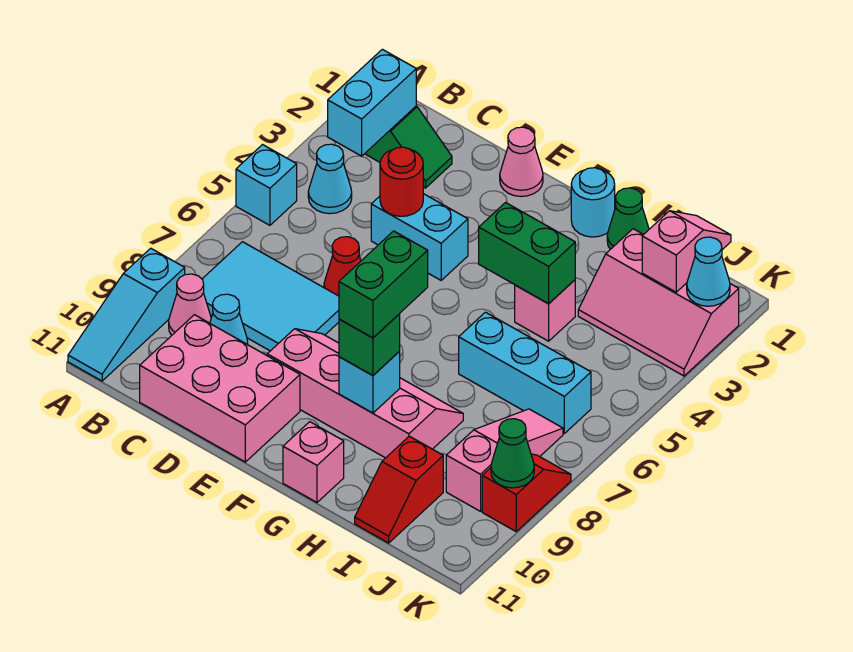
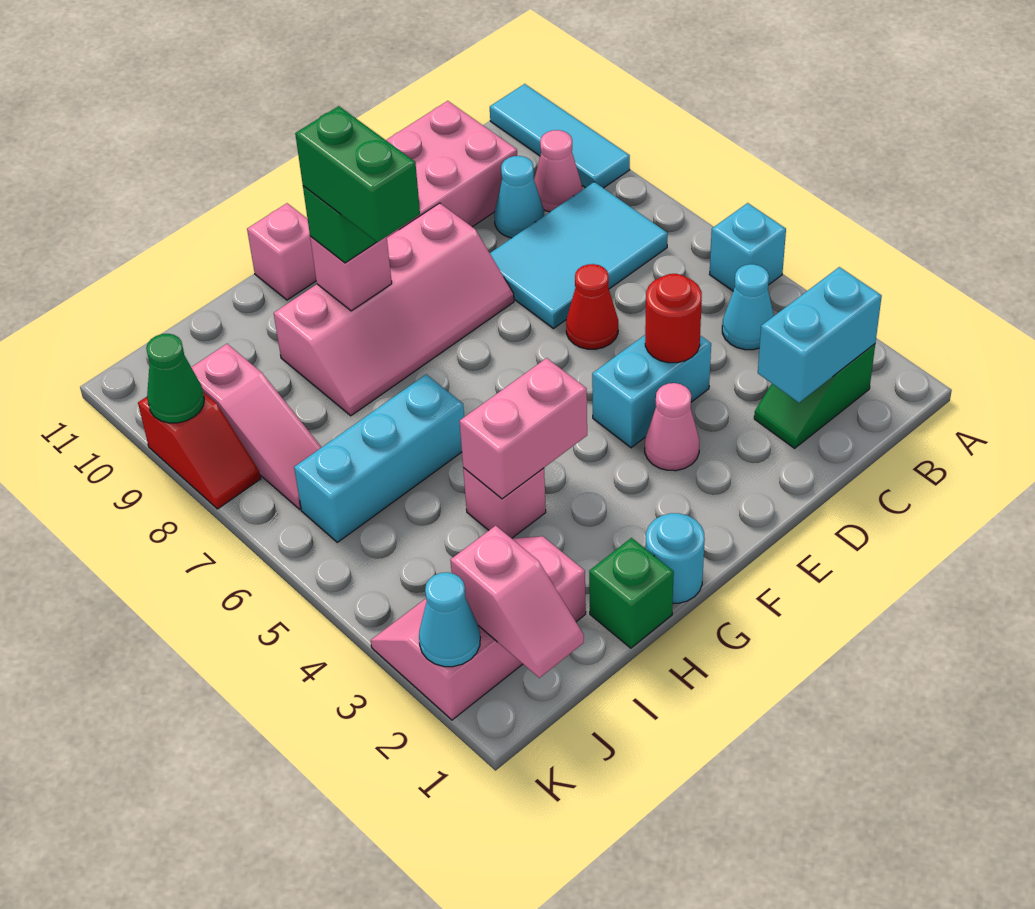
cyan 1x3 slope [68,248,185,381] -> cyan 1x3 tile [490,84,630,188]
cyan 1x2 brick [328,49,416,156] -> cyan 1x2 brick turned to [758,267,882,403]
pink 1x1 cone [500,127,543,197] -> pink 1x1 cone moved to [645,383,699,471]
green 1x2 brick [479,203,575,304] -> pink 1x2 brick [460,358,587,499]
cyan 1x1 brick [339,352,400,413] -> pink 1x1 brick [310,236,392,311]
green 1x1 cone [607,188,649,249] -> green 1x1 brick [589,538,674,648]
red 1x2 slope [355,436,443,543] -> none

